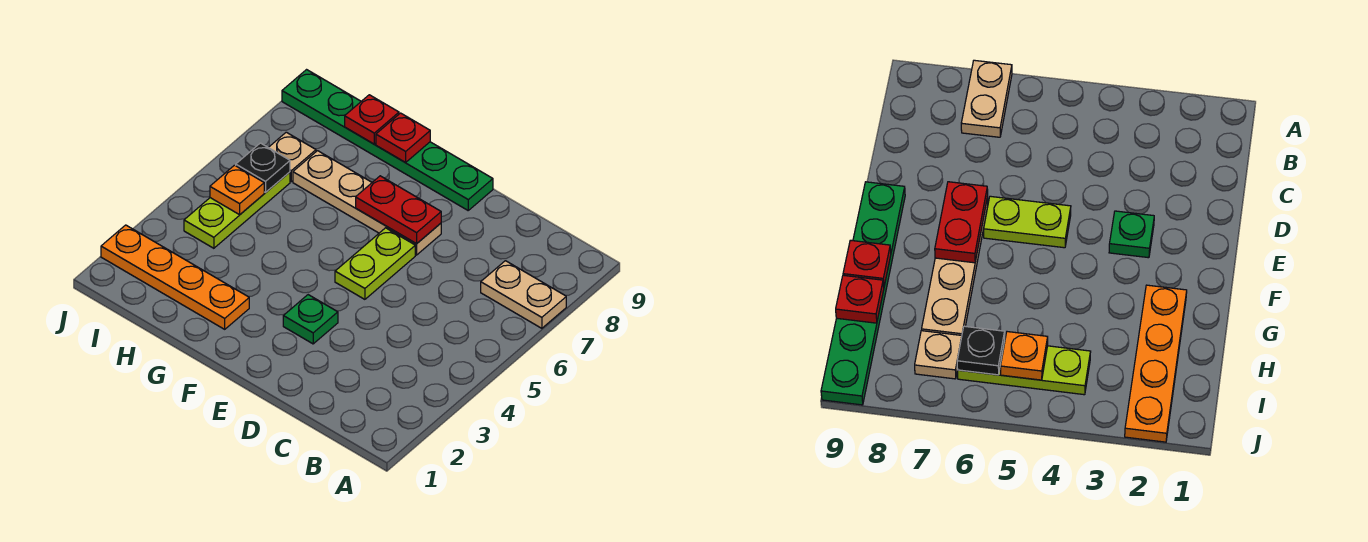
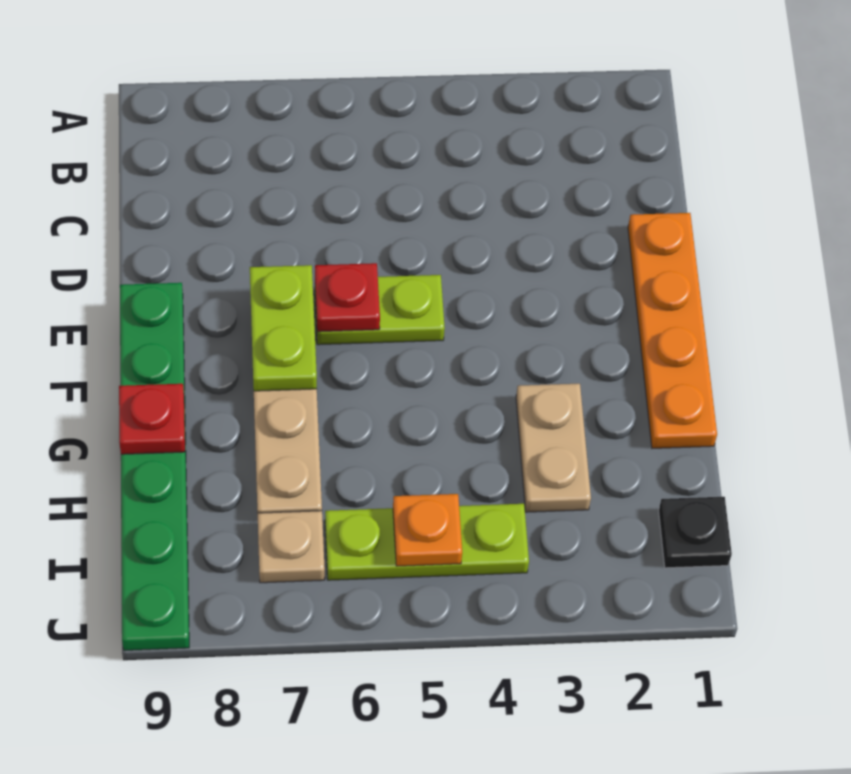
tan 1x2 plate [481,261,566,328] -> tan 1x2 plate moved to [516,384,591,512]
green 1x1 plate [283,295,338,344] -> none
red 1x2 plate [356,176,441,244] -> lime 1x2 plate [250,265,317,391]
orange 1x4 plate [101,225,249,329] -> orange 1x4 plate moved to [628,213,717,448]
red 1x1 plate [345,95,399,144] -> red 1x1 plate moved to [315,263,380,332]
black 1x1 plate [236,143,290,192] -> black 1x1 plate moved to [659,497,732,568]

